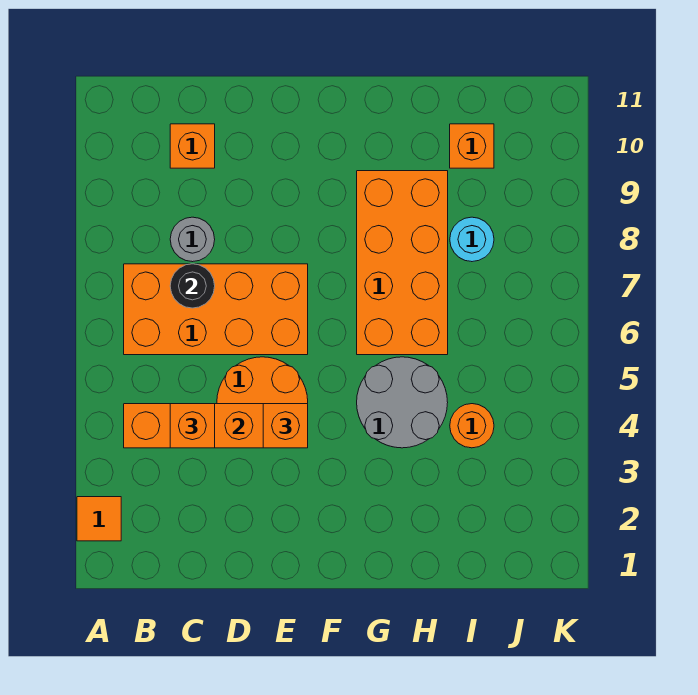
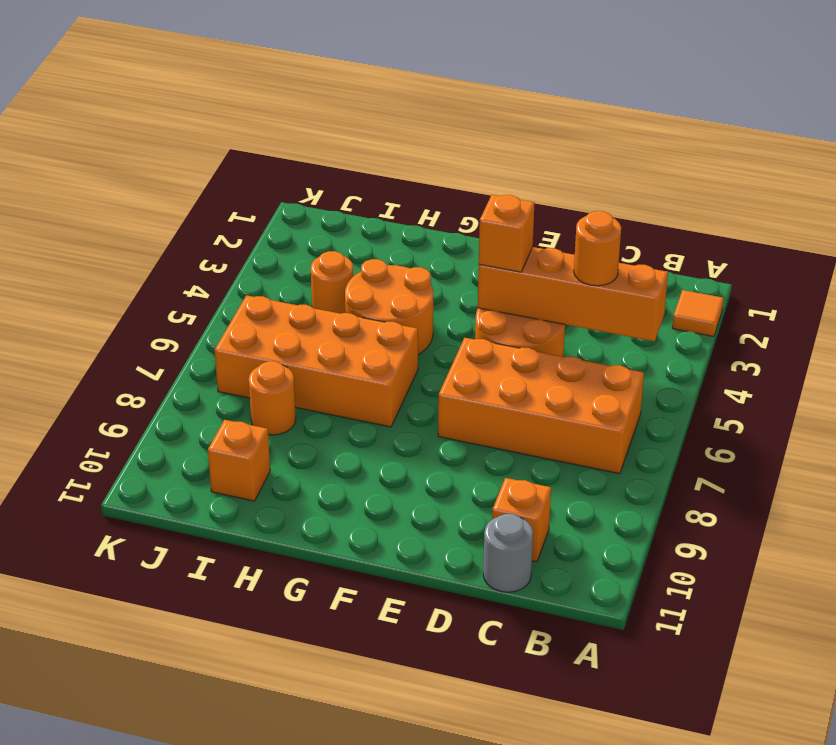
orange 1x1 brick [170,404,215,448] -> orange 1x1 round brick [574,211,621,286]
black 1x1 round brick [170,264,215,308] -> none
grey 1x1 round brick [170,217,215,262] -> grey 1x1 round brick moved to [483,514,533,592]
grey 2x2 round brick [357,357,448,448] -> orange 2x2 round brick [345,259,433,355]
orange 2x4 brick [357,171,448,355] -> orange 2x4 brick turned to [215,295,418,427]
cyan 1x1 round brick [450,217,494,262] -> orange 1x1 round brick [249,361,296,435]

